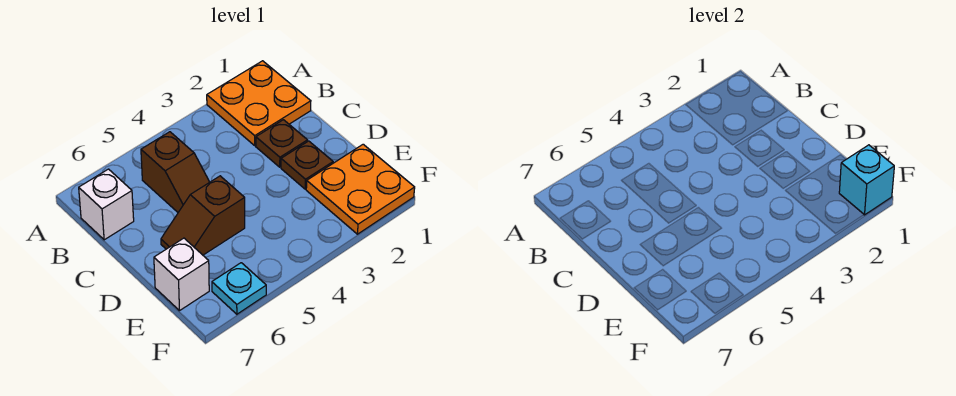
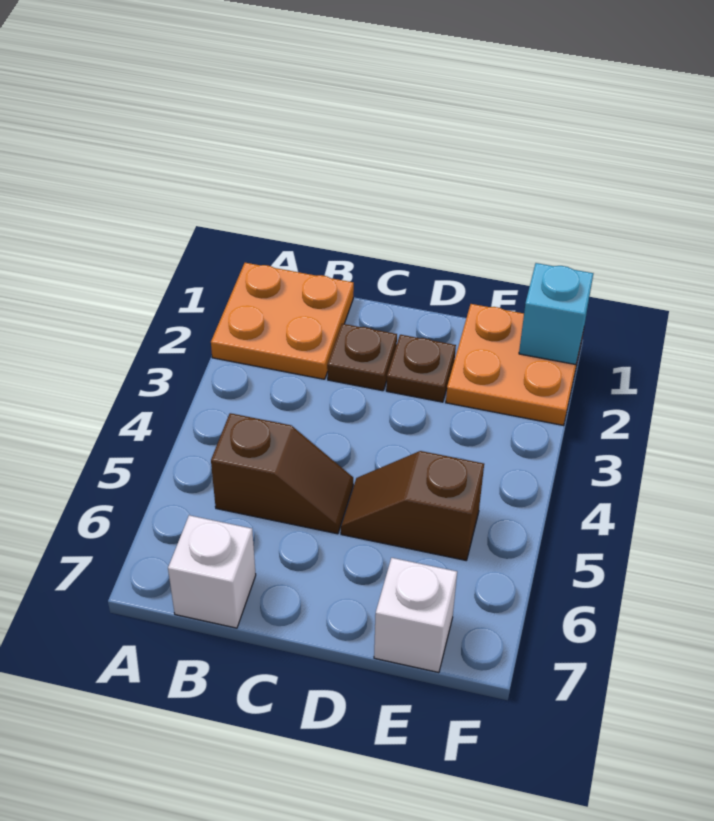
brown 1x2 slope [161,176,245,255] -> brown 1x2 slope turned to [341,451,484,560]
cyan 1x1 plate [212,263,266,314] -> none

